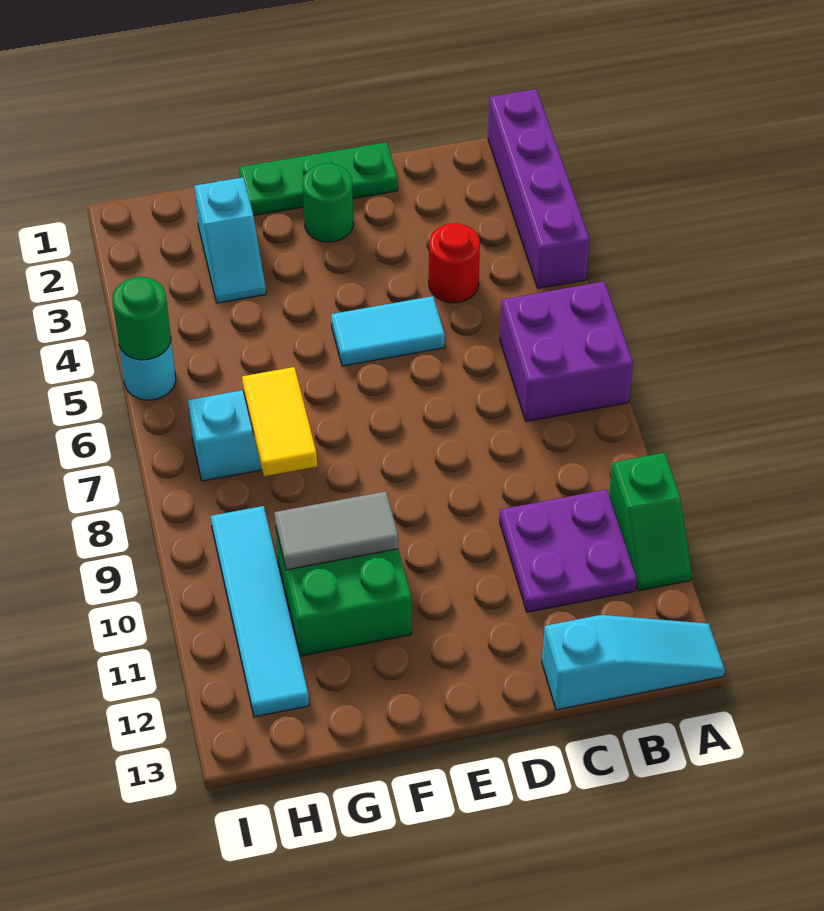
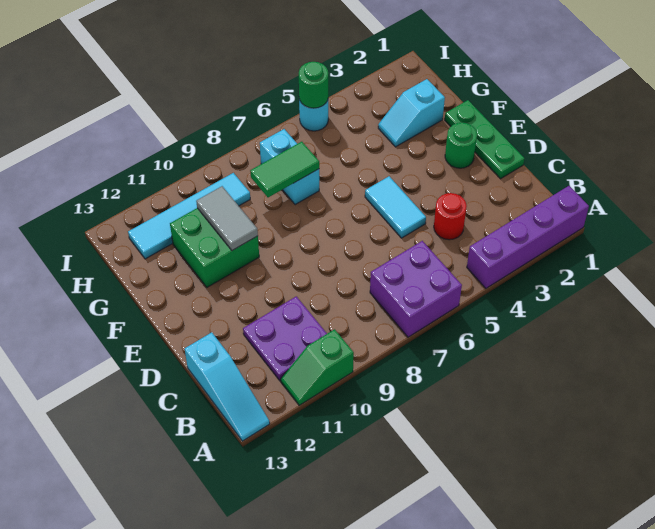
yellow 1x2 tile [242,367,317,476] -> green 1x2 tile [250,142,319,197]

